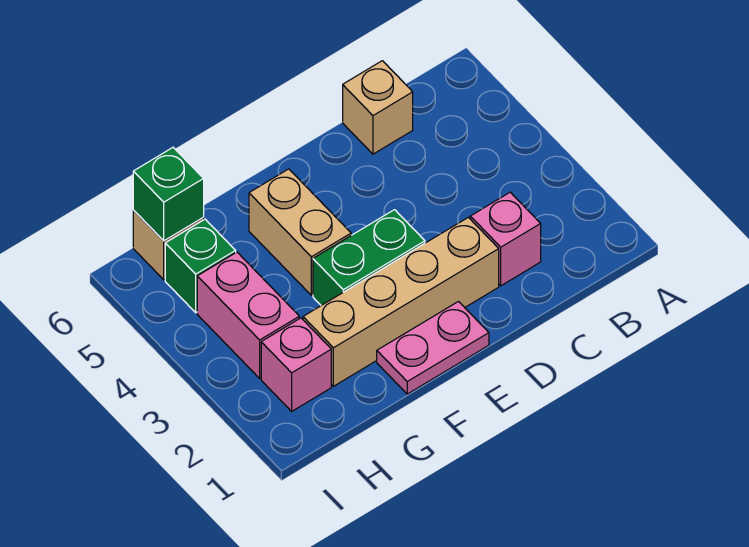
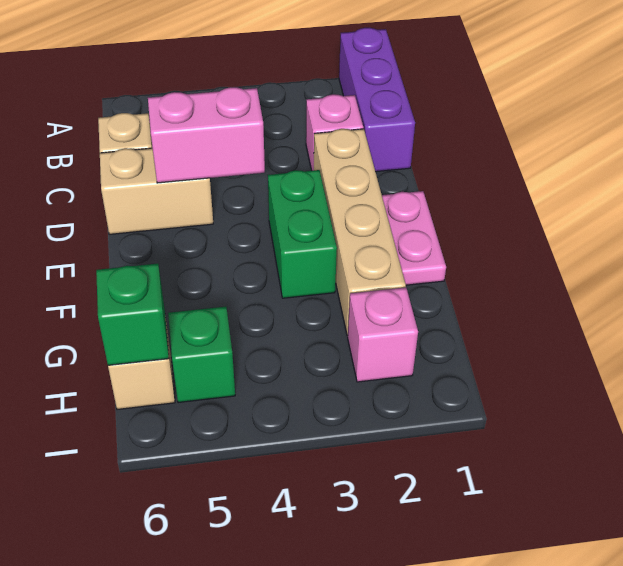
none -> purple 1x3 brick [339,28,415,172]
tan 1x2 brick [249,169,351,295] -> tan 1x2 brick moved to [100,148,213,234]
pink 1x2 brick [197,252,299,378] -> pink 1x2 brick moved to [148,87,265,183]

